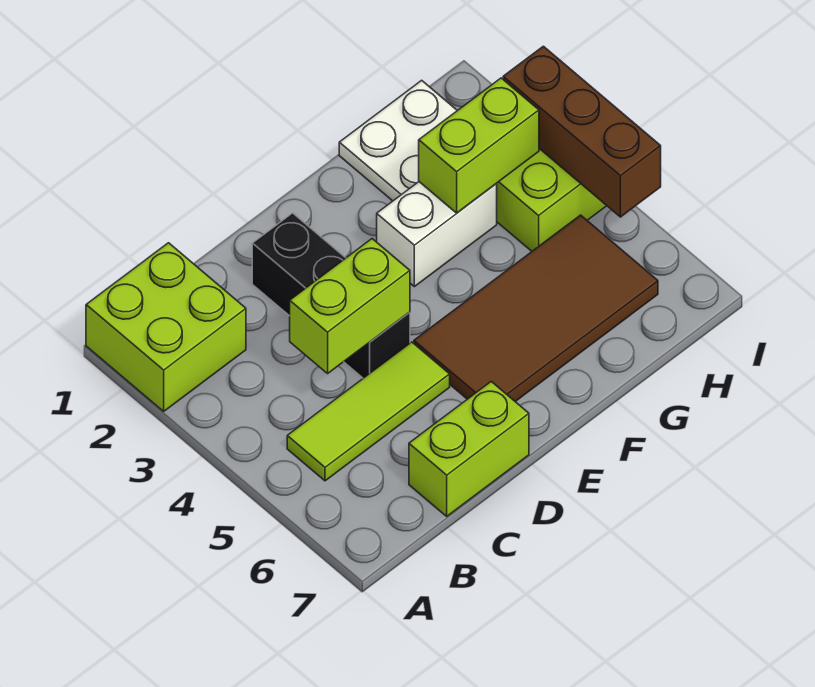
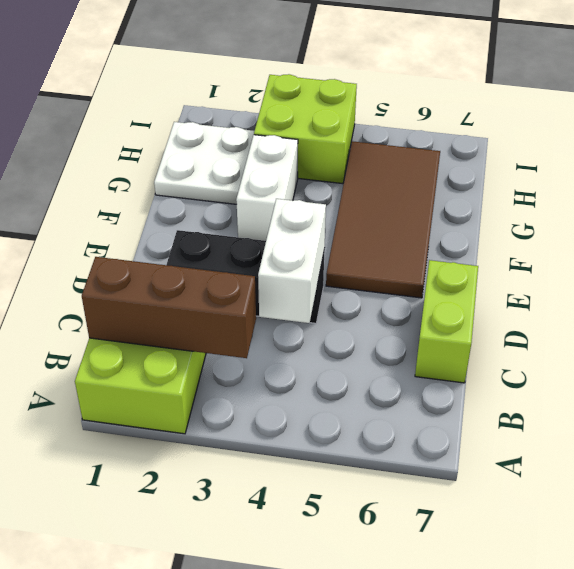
lime 1x3 tile [287,342,450,481] -> none
lime 1x2 brick [290,239,410,373] -> white 1x2 brick [258,199,326,323]
lime 1x2 brick [419,78,539,213] -> none
brown 1x3 brick [503,46,661,217] -> brown 1x3 brick moved to [82,257,256,358]

